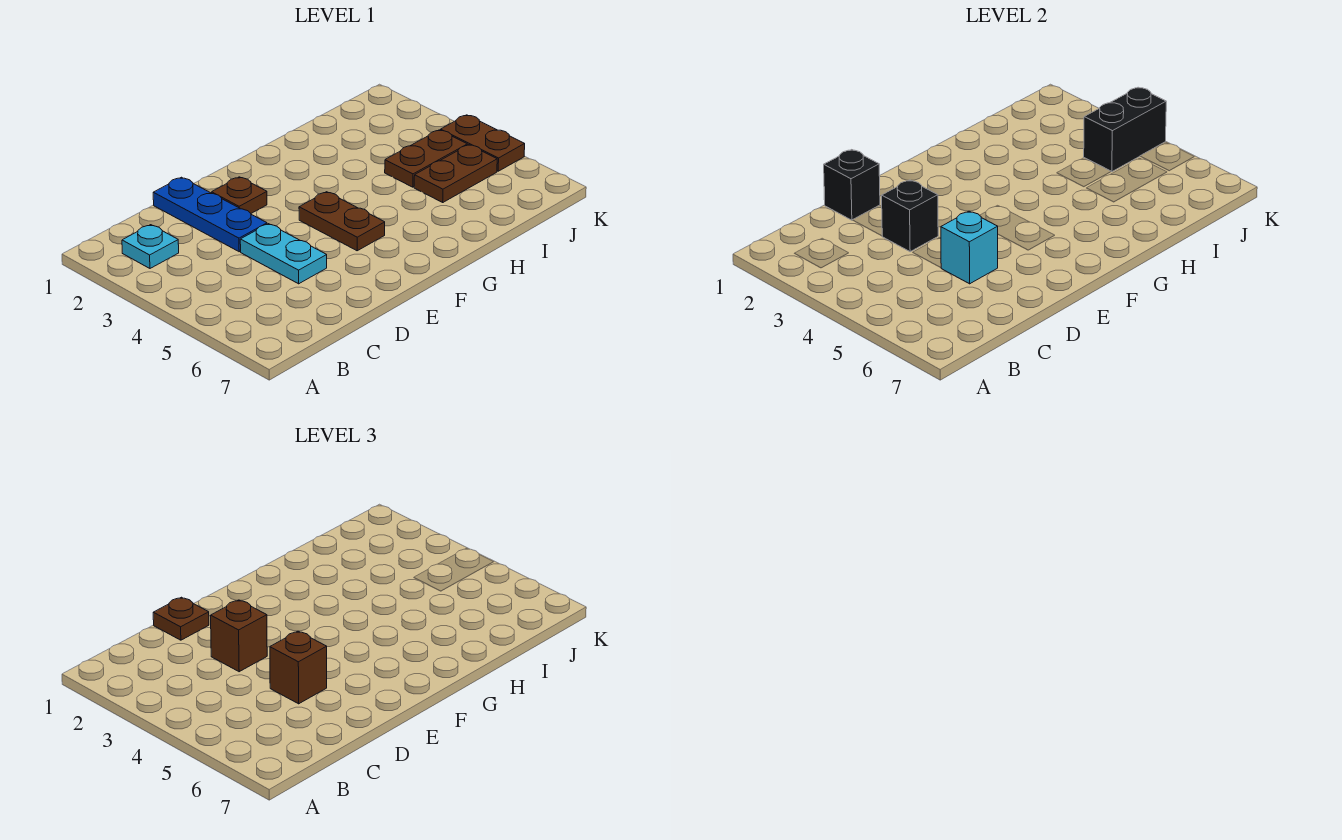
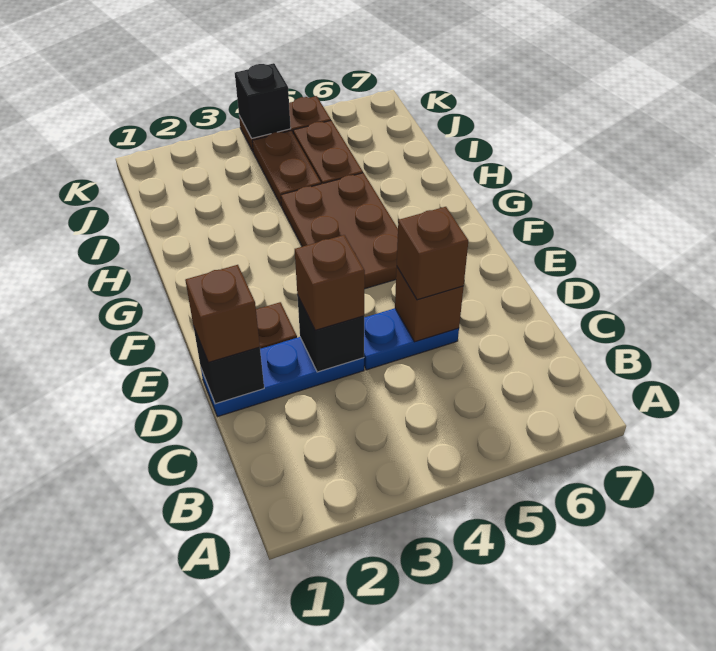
cyan 1x1 plate [122,225,179,268] -> none
brown 1x1 plate [153,597,209,640] -> brown 1x1 brick [185,265,260,363]
cyan 1x2 plate [240,224,327,284] -> blue 1x2 plate [364,308,459,370]
cyan 1x1 brick [941,211,998,284] -> brown 1x1 brick [395,267,464,342]
brown 1x2 plate [299,192,385,251] -> brown 2x3 plate [281,173,398,289]
black 1x2 brick [1084,87,1166,172] -> black 1x1 brick [235,63,291,138]

